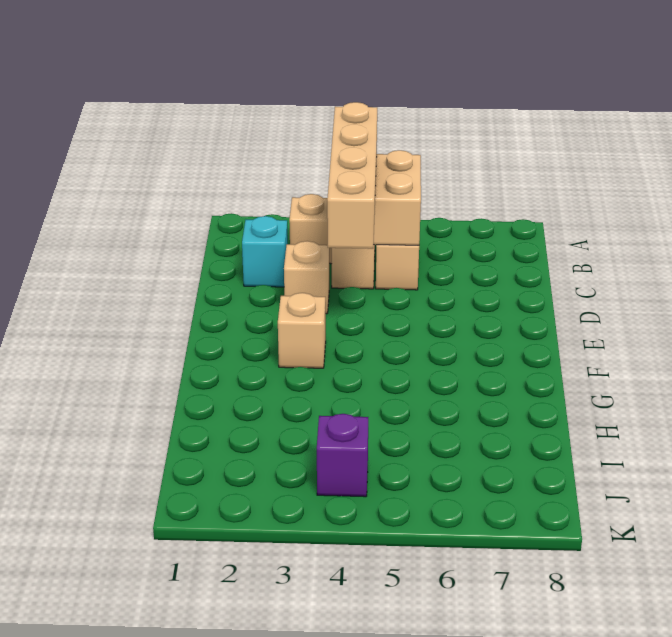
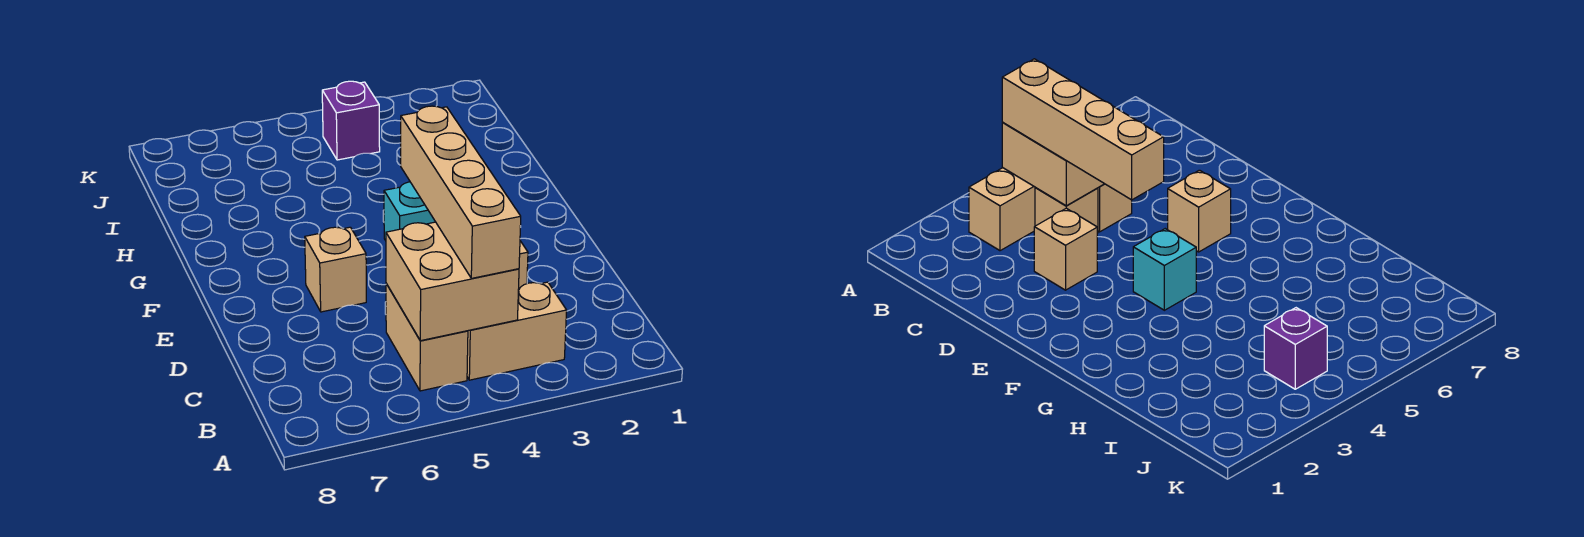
cyan 1x1 brick [242,216,288,287] -> cyan 1x1 brick moved to [384,182,435,241]
tan 1x1 brick [278,293,326,368] -> tan 1x1 brick moved to [305,227,366,312]

